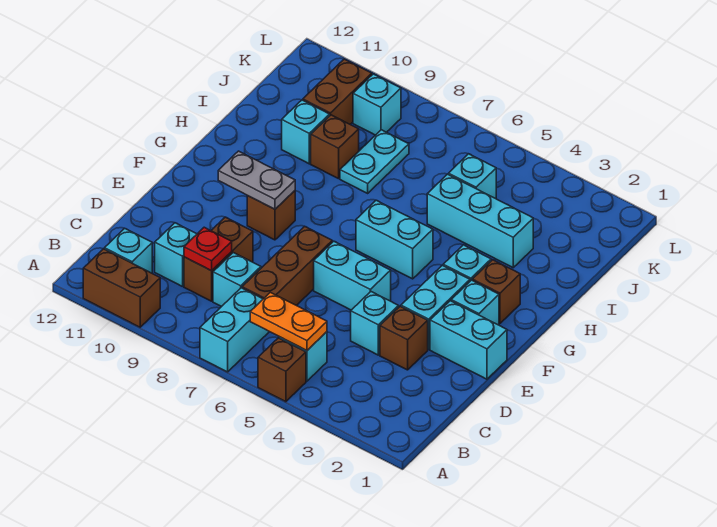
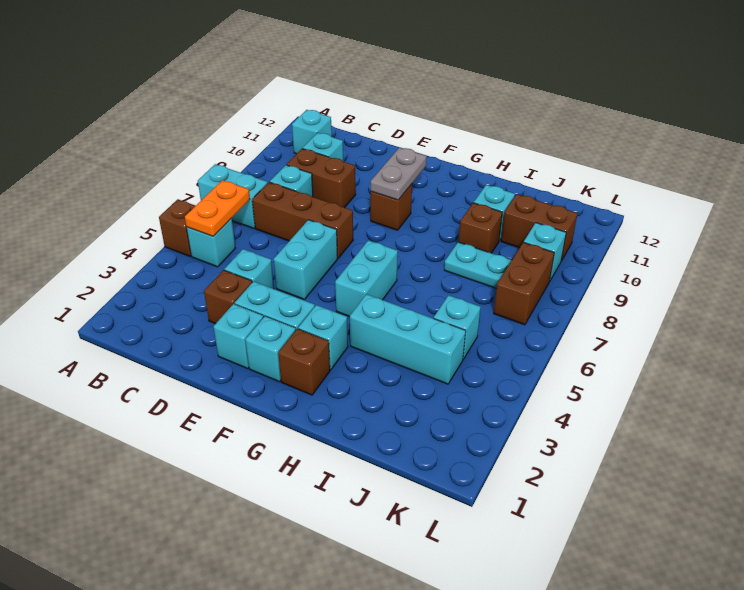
brown 1x2 brick [83,249,160,327] -> brown 1x2 brick moved to [494,242,554,325]
red 1x1 plate [184,227,232,271] -> none
cyan 1x2 brick [430,301,507,379] -> cyan 1x1 brick [213,304,264,369]
cyan 1x3 brick [427,174,533,268] -> cyan 1x3 brick turned to [350,294,466,384]

